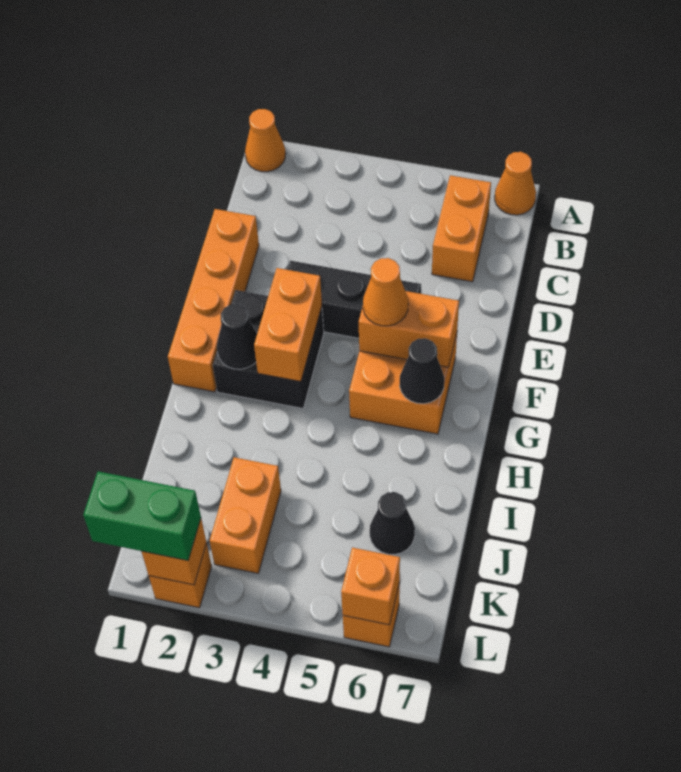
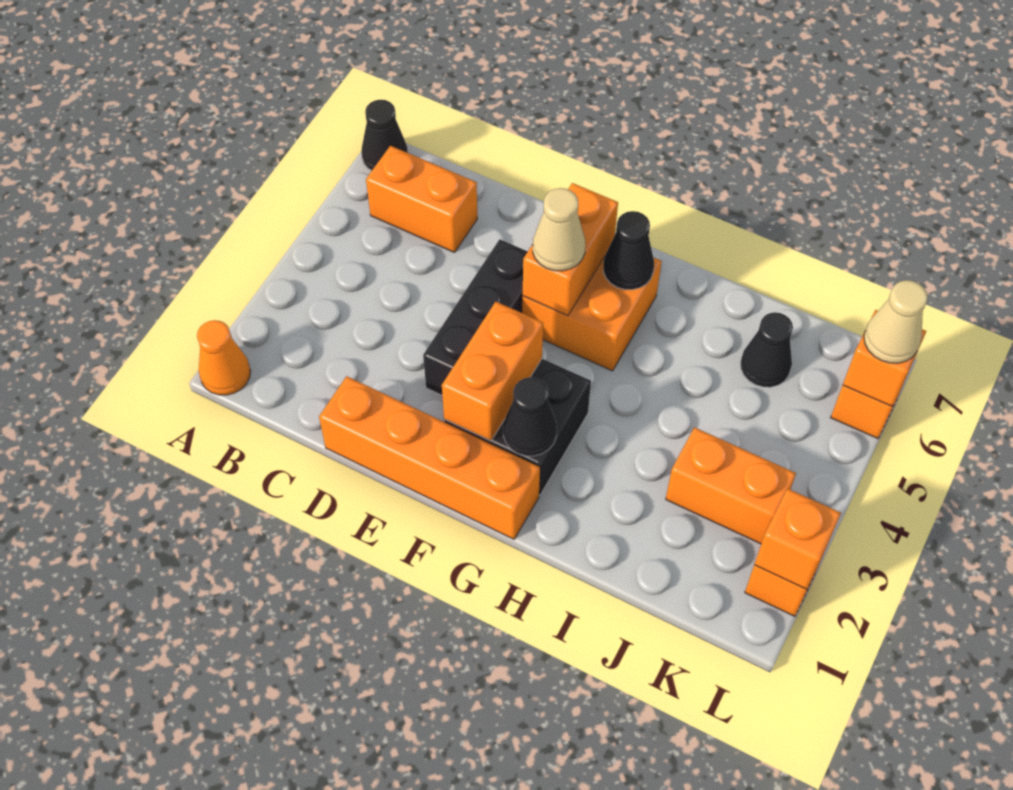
orange 1x1 cone [495,152,536,215] -> black 1x1 cone [361,100,408,171]
orange 1x2 brick [254,268,322,382] -> orange 1x2 brick turned to [442,302,543,441]
orange 1x1 cone [363,258,408,326] -> tan 1x1 cone [533,188,585,271]
green 1x2 brick [83,471,201,560] -> none
none -> tan 1x1 cone [864,280,928,363]

